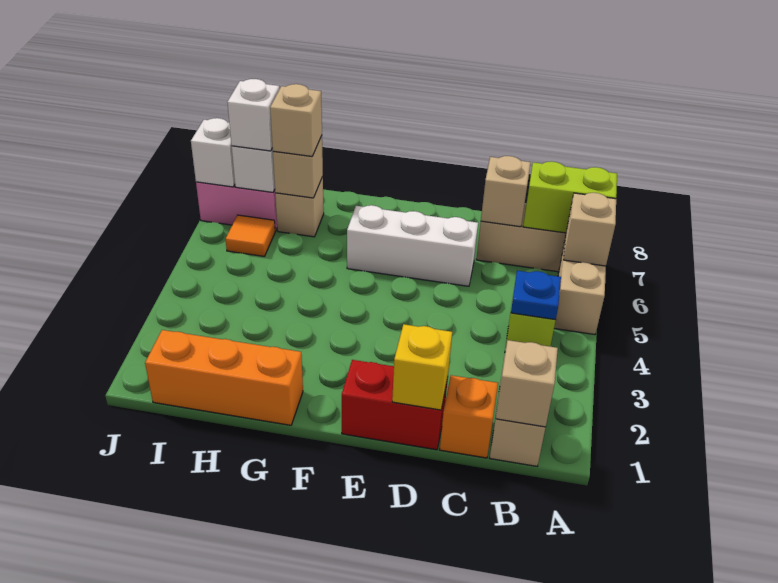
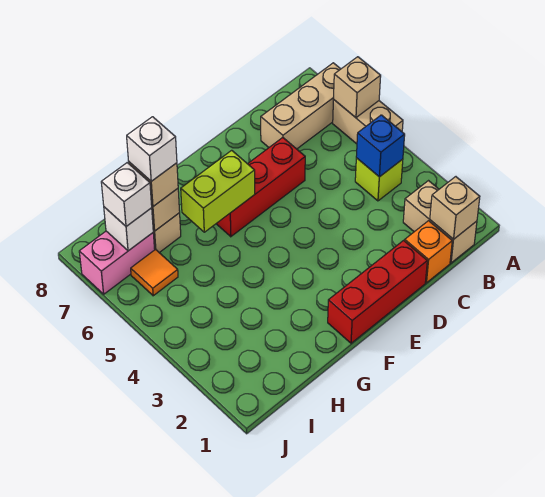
lime 1x2 brick [523,161,617,233] -> lime 1x2 brick moved to [181,150,255,232]
blue 1x1 plate [511,271,561,320] -> blue 1x1 brick [356,115,405,177]
tan 1x1 brick [481,156,531,227] -> none
red 1x2 brick [342,360,448,450] -> red 1x3 brick [328,240,427,343]
yellow 1x1 brick [392,324,452,410] -> none
white 1x3 brick [347,205,478,286] -> red 1x3 brick [216,138,305,237]
orange 1x3 brick [145,330,303,425] -> none
white 1x1 brick [191,118,235,187] -> white 1x1 brick moved to [127,117,177,181]

